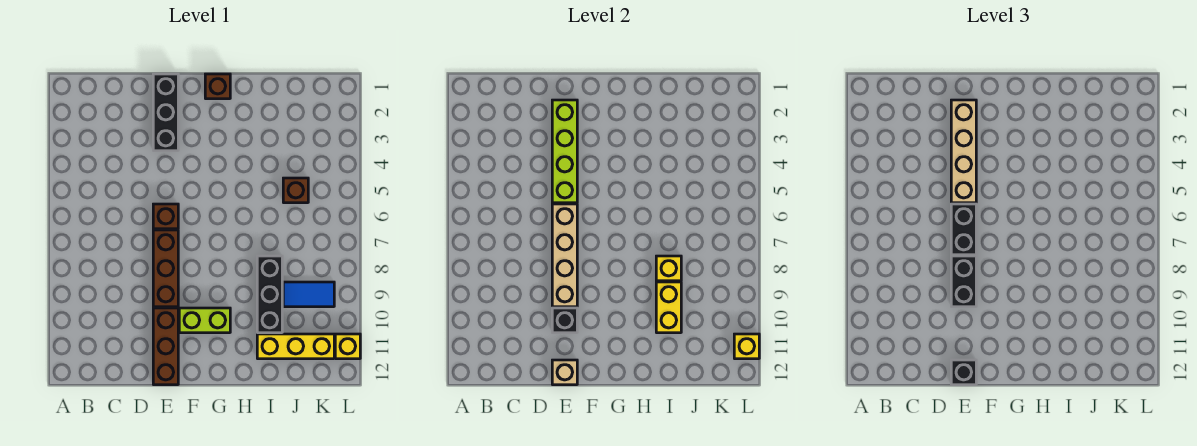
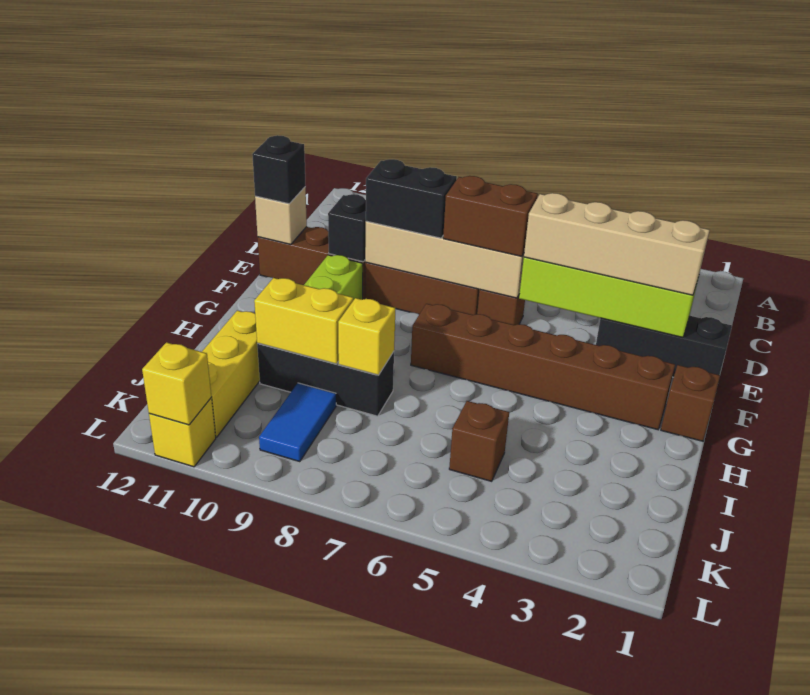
black 1x2 brick [951,204,976,255] -> brown 1x2 brick [443,176,538,256]
none -> brown 1x6 brick [411,304,675,430]

